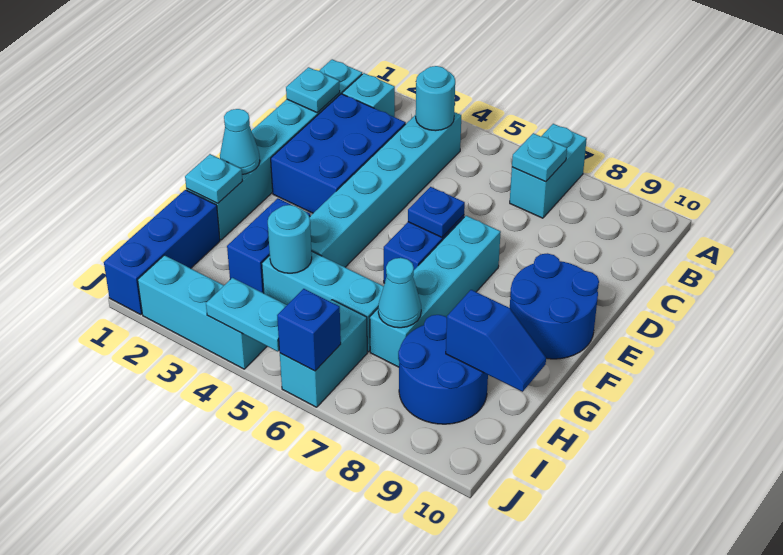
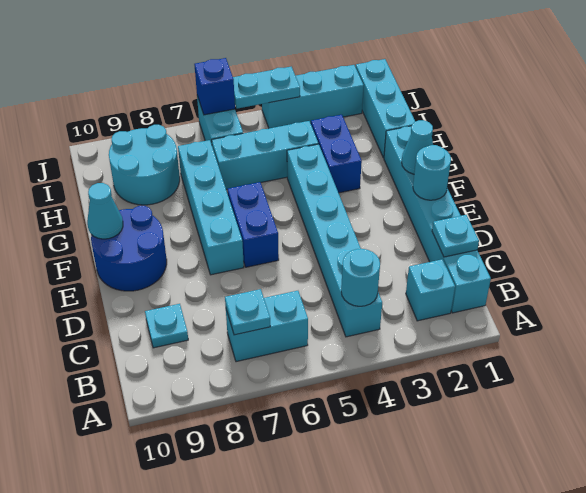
cyan 1x2 brick [510,124,587,218] -> cyan 1x2 brick turned to [226,291,308,362]
blue 2x3 brick [271,94,406,213] -> none
blue 1x1 plate [408,187,465,237] -> none
cyan 1x1 plate [185,154,242,203] -> cyan 1x1 plate moved to [145,304,188,348]
blue 1x3 brick [104,190,220,315] -> cyan 1x3 brick [356,59,415,158]
cyan 1x1 round brick [268,205,312,273] -> cyan 1x1 round brick moved to [413,145,451,200]
cyan 1x1 cone [378,258,421,328] -> cyan 1x1 cone moved to [87,183,123,239]
blue 2x2 round brick [398,315,488,424] -> cyan 2x2 round brick [109,125,180,205]
blue 1x2 slope [446,290,546,392] -> none

